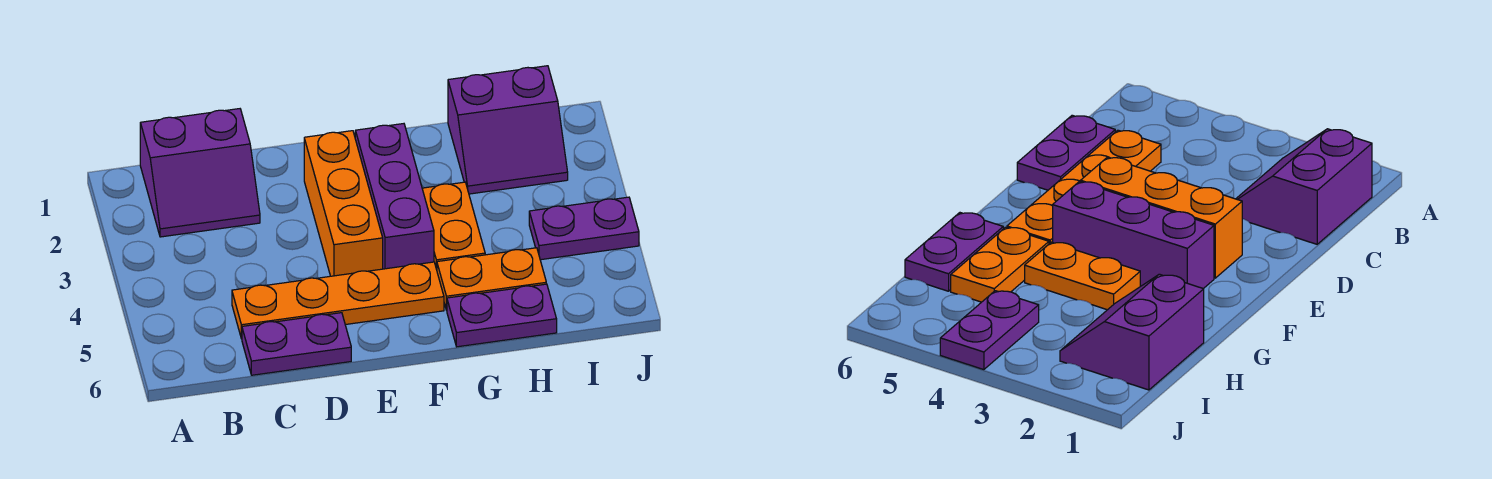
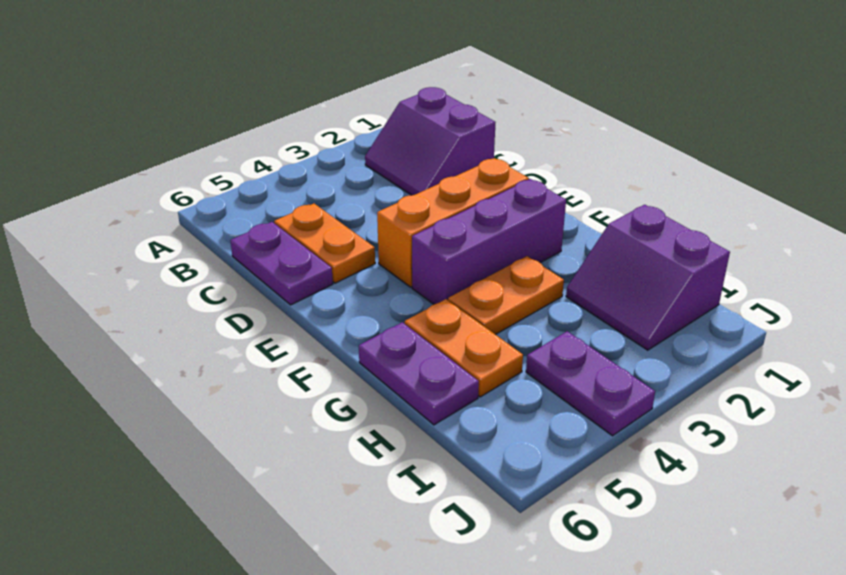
orange 1x4 plate [232,262,444,339] -> orange 1x2 plate [274,204,375,283]

